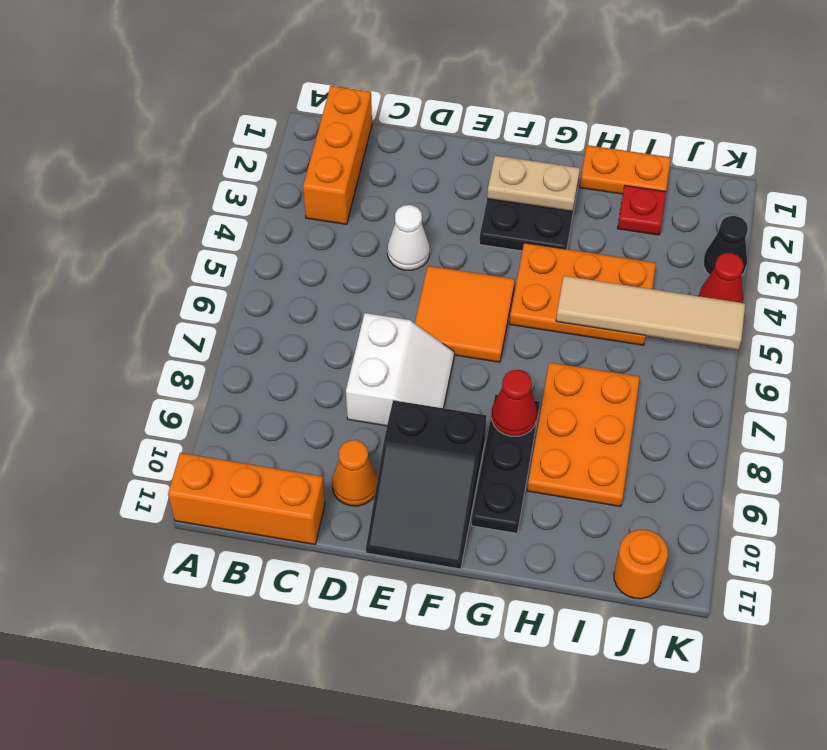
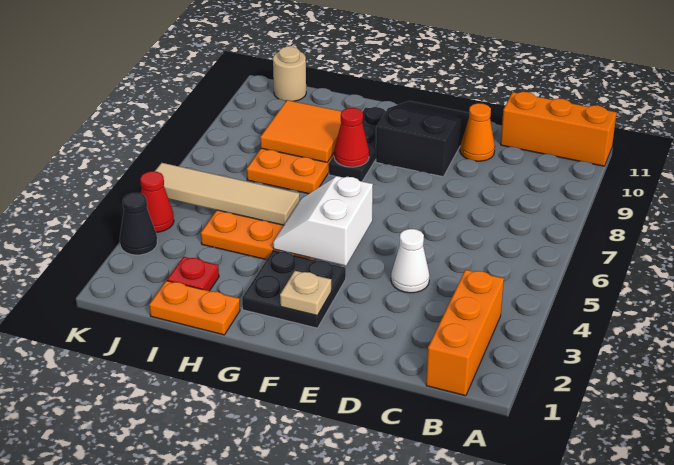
white 2x2 slope [346,313,454,426] -> white 2x2 slope moved to [273,176,373,266]
orange 2x2 tile [415,266,515,362] -> orange 2x2 tile moved to [260,100,342,162]
tan 1x2 plate [487,155,580,211] -> tan 1x1 plate [280,271,331,316]
orange 1x1 round brick [614,530,668,599] -> tan 1x1 round brick [273,46,306,101]

